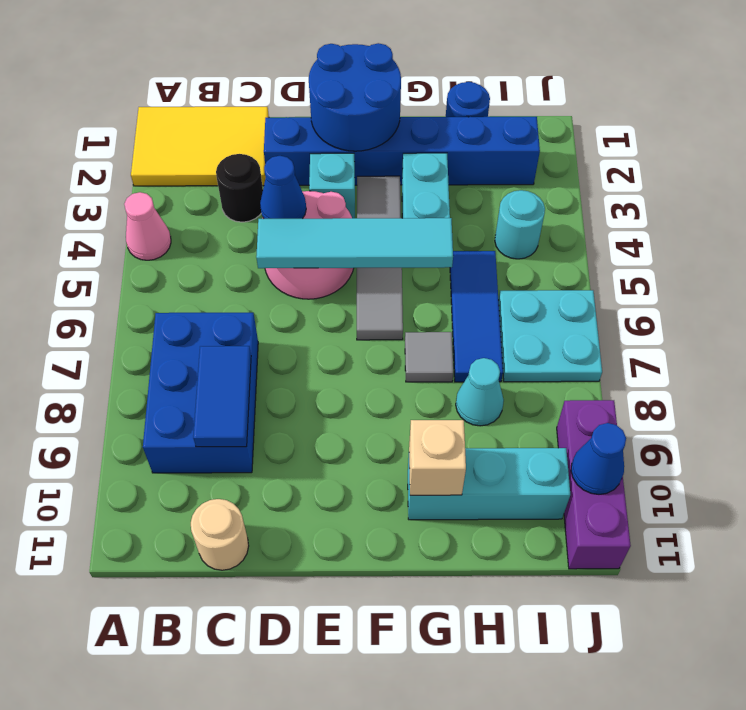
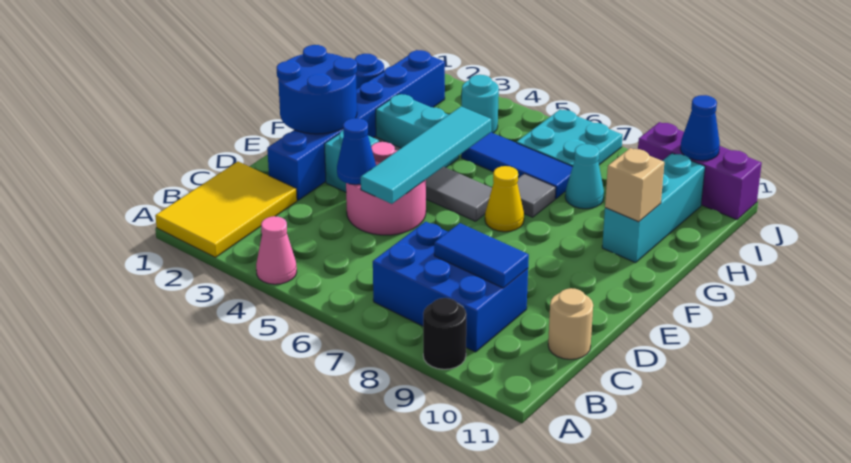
black 1x1 round brick [216,154,263,222] -> black 1x1 round brick moved to [423,298,466,369]
none -> yellow 1x1 cone [485,166,524,232]

